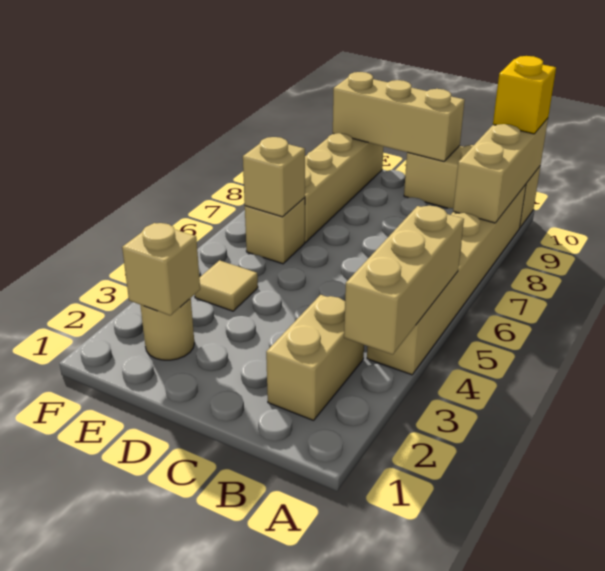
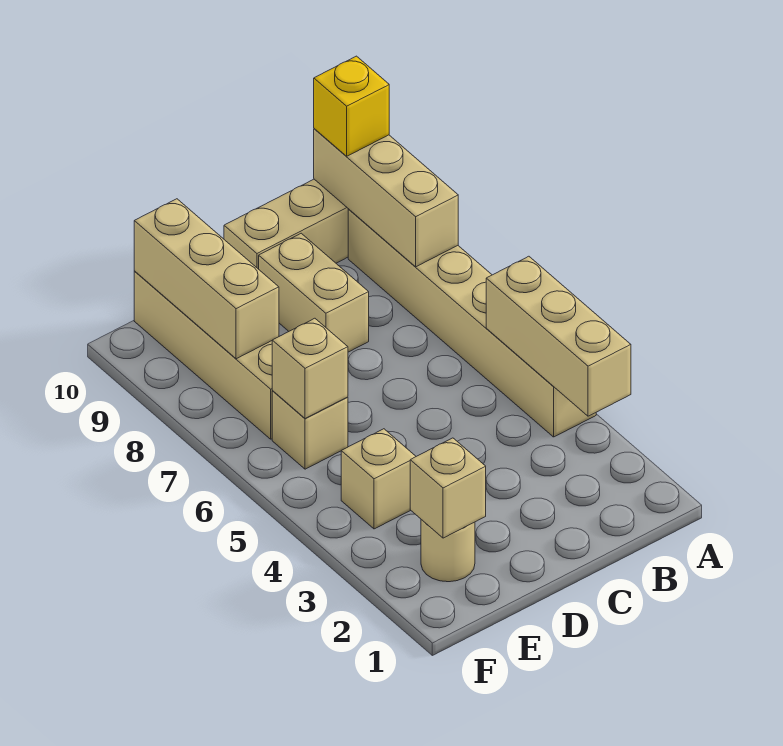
tan 1x2 brick [266,295,364,420] -> tan 1x2 brick moved to [259,233,369,352]
tan 1x3 brick [333,72,465,161] -> tan 1x3 brick turned to [134,199,279,359]
tan 1x1 tile [195,260,258,311] -> tan 1x1 brick [341,429,416,529]

